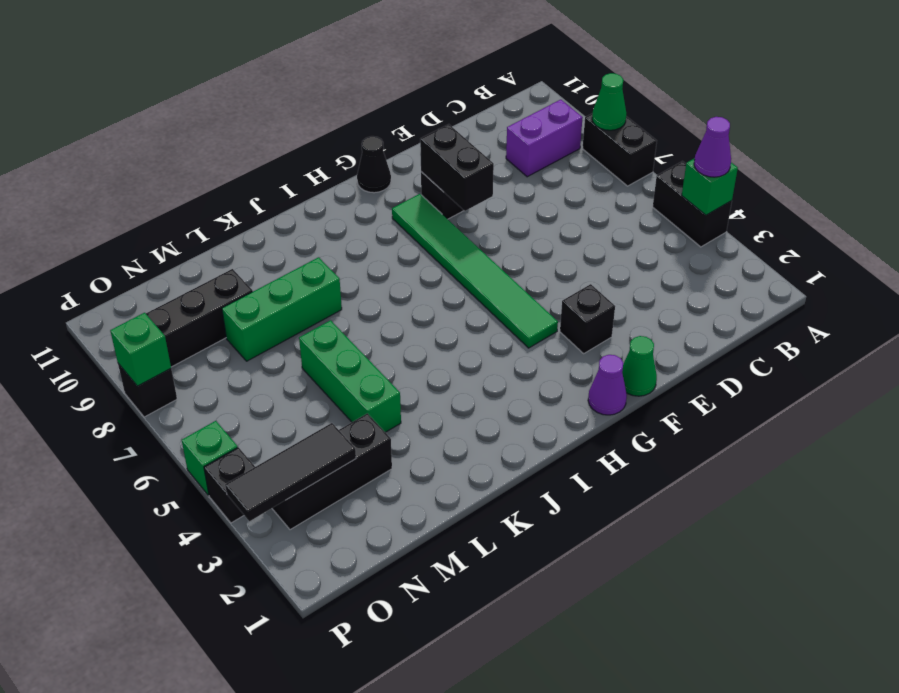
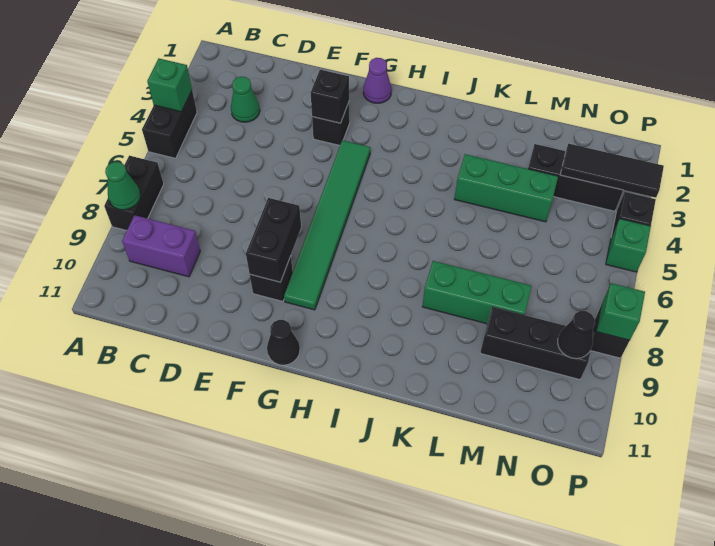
purple 1x1 cone [694,117,731,177] -> none
green 1x1 cone [622,336,657,396] -> green 1x1 cone moved to [231,77,260,122]
none -> black 1x1 brick [311,70,349,123]
green 1x3 brick [299,320,401,432] -> green 1x3 brick turned to [455,154,558,222]
none -> black 1x1 cone [558,311,595,359]

